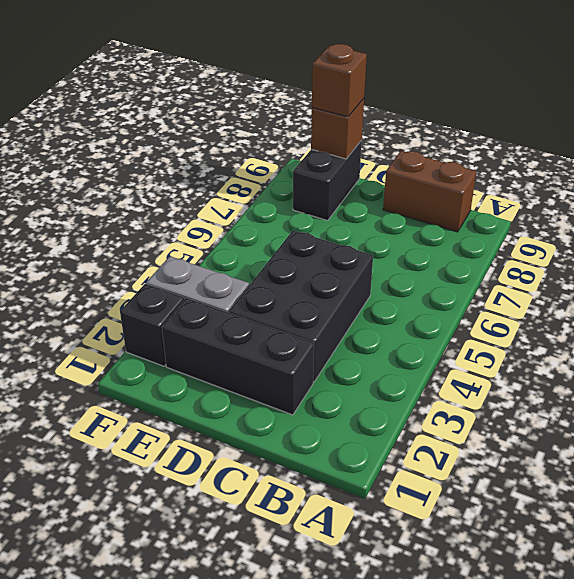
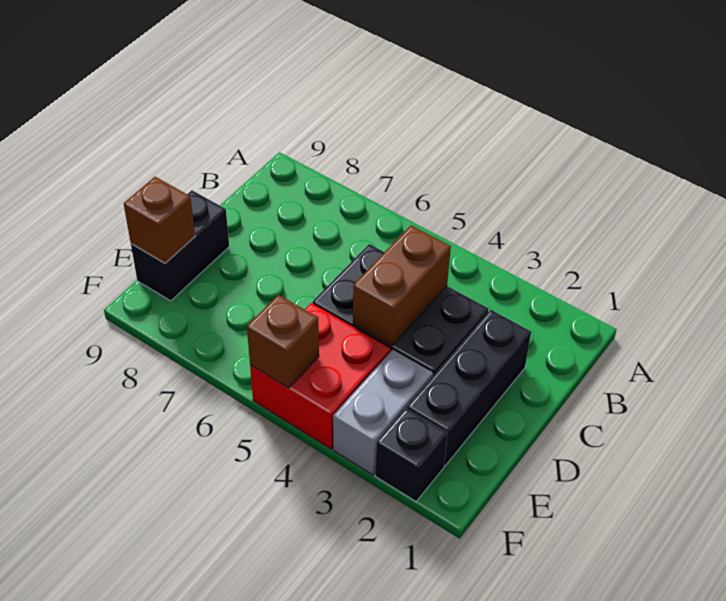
brown 1x2 brick [383,151,476,232] -> brown 1x2 brick moved to [353,225,451,346]
none -> red 2x2 brick [250,303,391,449]
black 1x2 brick [293,140,362,220] -> black 1x2 brick turned to [131,190,229,301]
brown 1x1 brick [312,44,367,117] -> brown 1x1 brick moved to [247,295,319,388]

